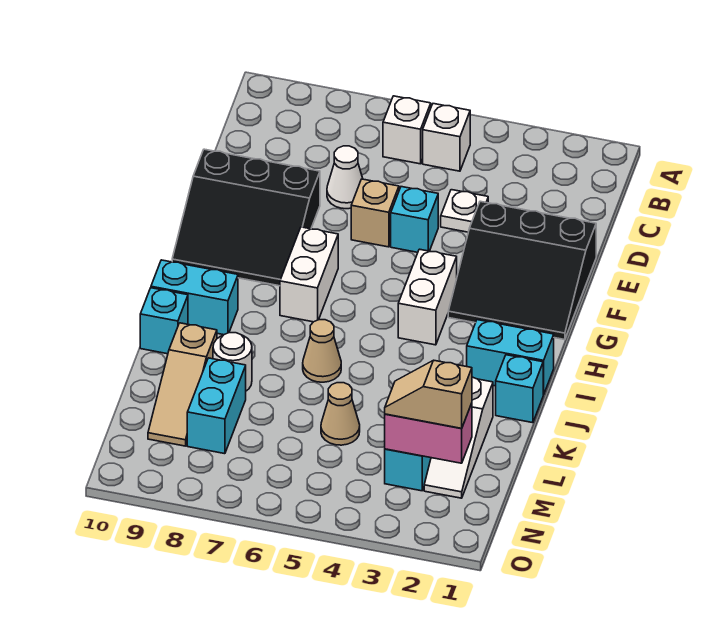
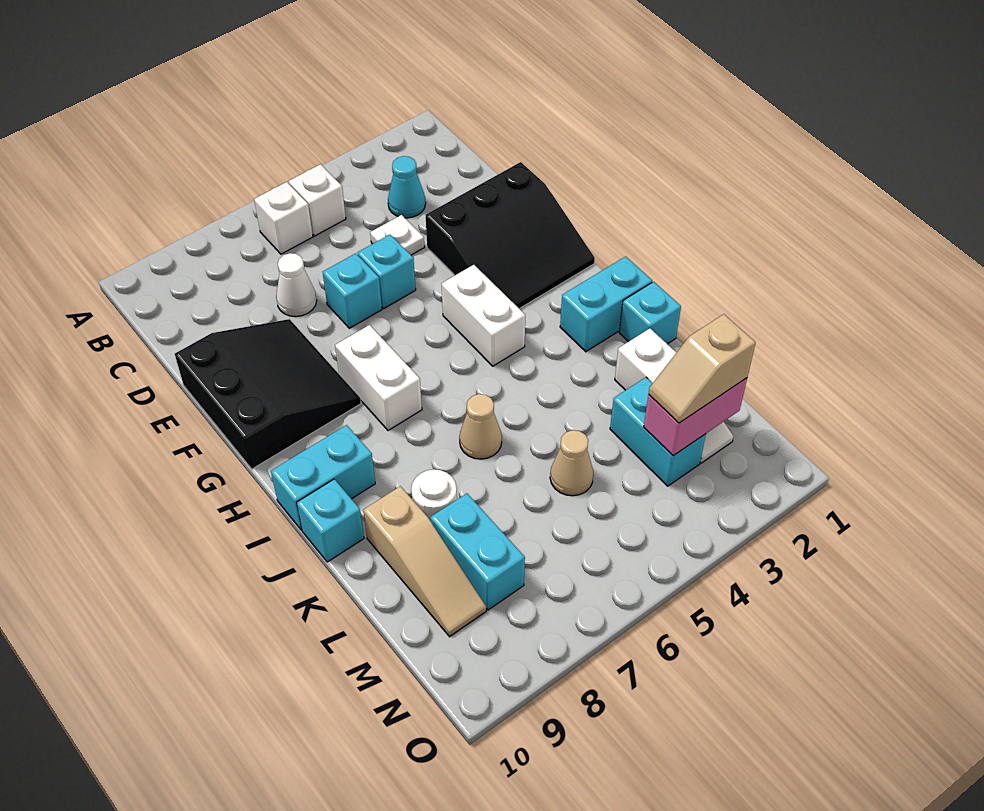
none -> cyan 1x1 cone [388,156,426,218]
tan 1x1 brick [351,179,399,247] -> cyan 1x1 brick [323,253,382,328]
black 3x3 slope [172,149,320,286] -> black 3x3 slope turned to [175,319,361,469]

